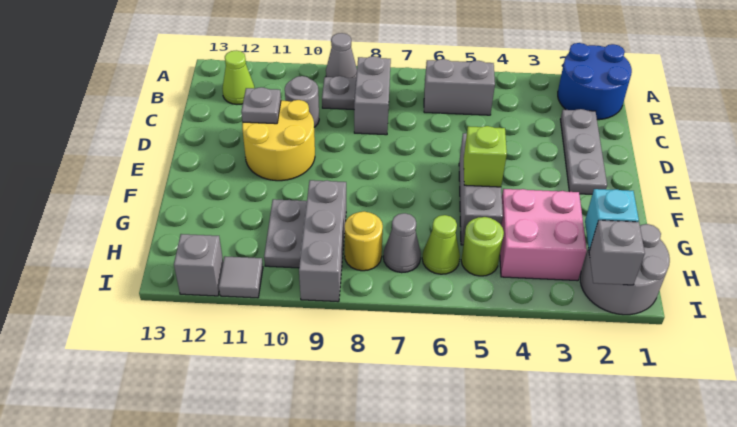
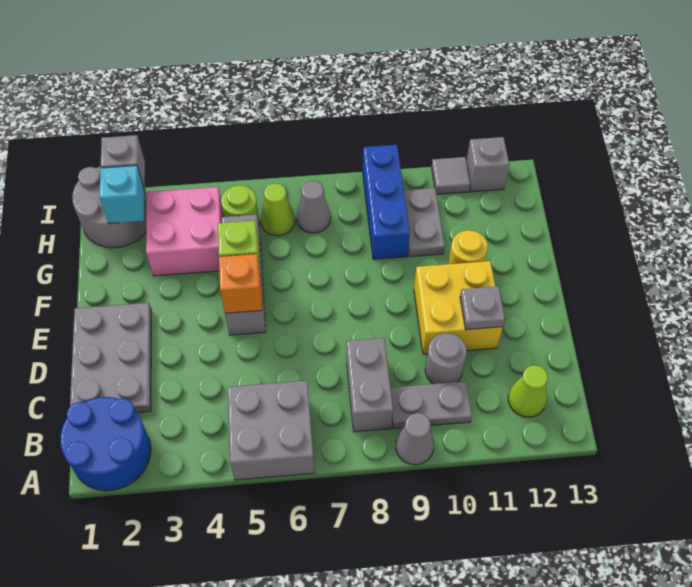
grey 1x2 brick [424,59,495,115] -> grey 2x2 brick [228,381,315,480]
grey 1x1 plate [322,76,356,109] -> grey 1x2 plate [390,381,472,429]
grey 1x3 plate [560,109,607,194] -> grey 2x3 plate [70,303,151,413]
yellow 2x2 round brick [242,100,315,181] -> yellow 2x2 brick [414,261,503,354]
none -> orange 1x1 brick [219,254,262,313]
grey 1x3 brick [299,180,346,302] -> blue 1x3 brick [363,145,410,259]
yellow 1x1 round brick [345,211,383,271] -> yellow 1x1 round brick moved to [448,230,488,264]

